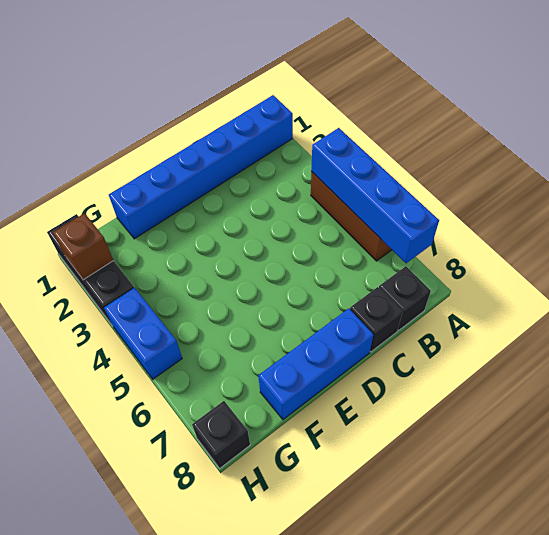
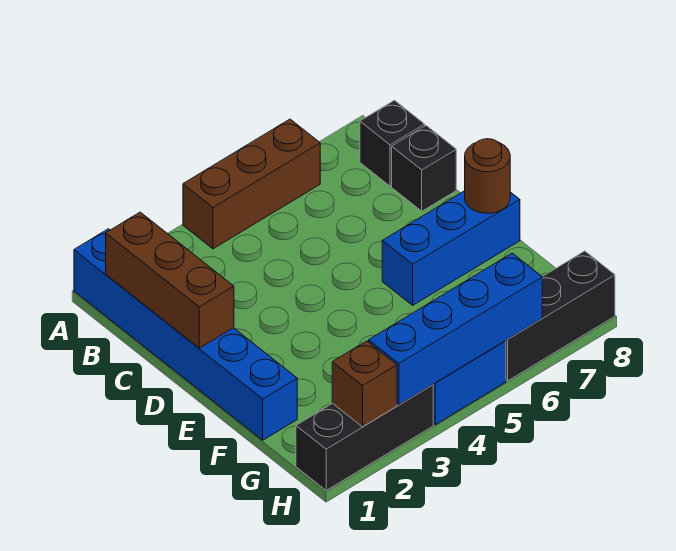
blue 1x4 brick [311,128,439,263] -> blue 1x4 brick moved to [369,253,542,405]
none -> brown 1x3 brick [106,212,234,348]
blue 1x3 brick [258,309,374,420] -> blue 1x3 brick turned to [382,191,520,305]
none -> brown 1x1 round brick [465,139,510,213]
black 1x1 brick [192,401,250,468] -> black 1x3 brick [506,251,615,381]

